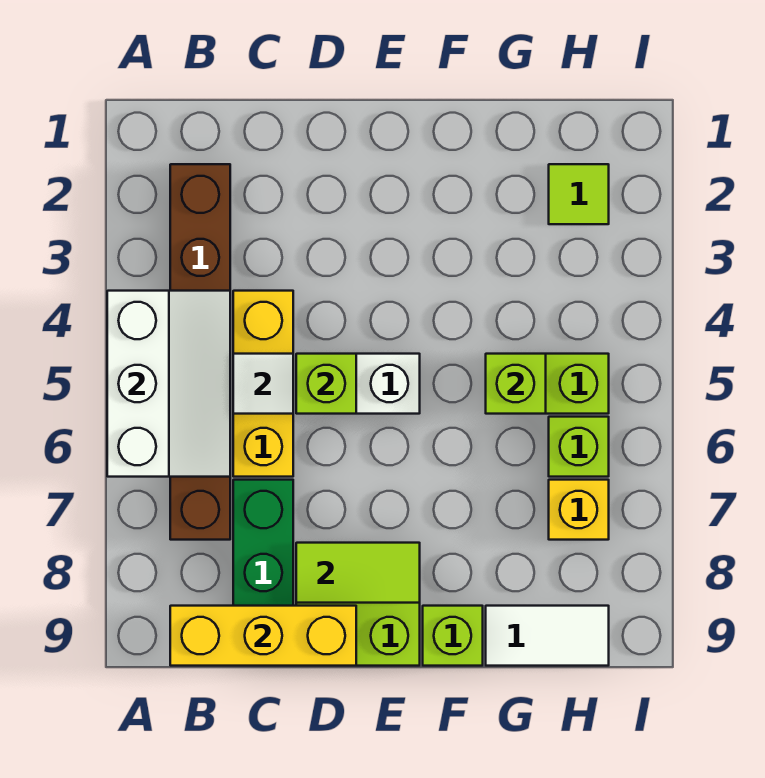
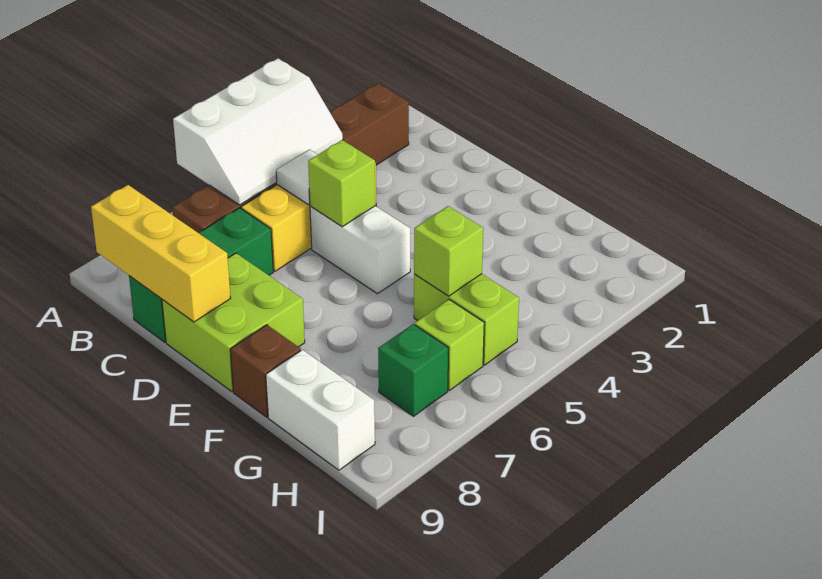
lime 1x2 tile [296,543,420,603] -> none
lime 1x1 brick [423,606,483,666] -> brown 1x1 brick [230,325,301,417]
white 1x2 tile [486,606,609,666] -> white 1x2 brick [266,350,375,470]
lime 1x1 tile [549,164,609,224] -> none
yellow 1x1 brick [549,480,609,540] -> green 1x1 brick [378,324,448,416]

